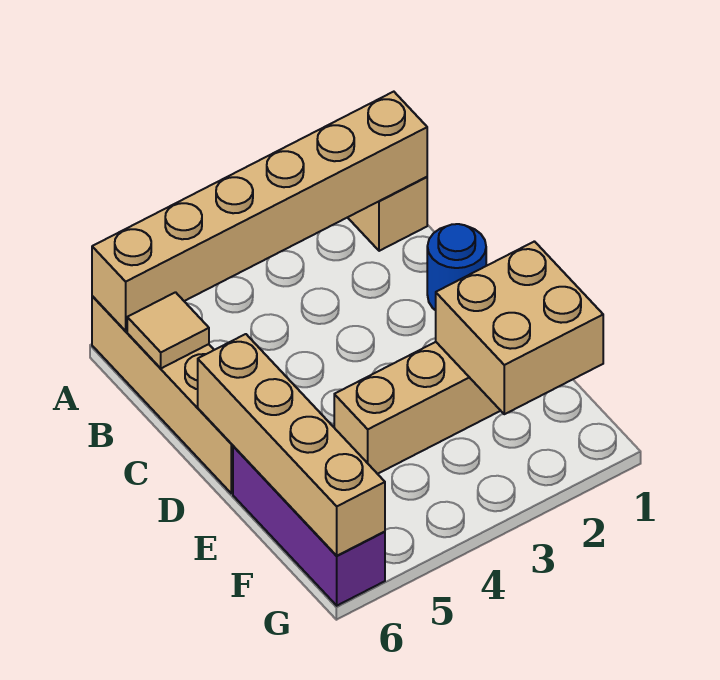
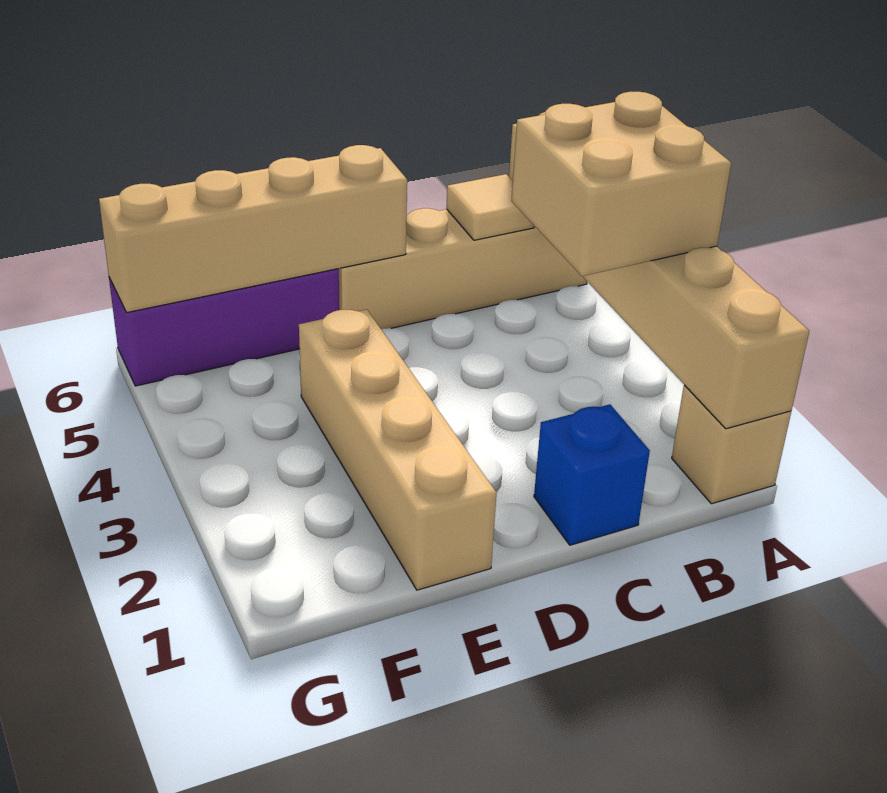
blue 1x1 round brick [427,224,486,310] -> blue 1x1 brick [534,404,650,545]
tan 2x2 brick [436,241,603,414] -> tan 2x2 brick moved to [511,92,731,276]

